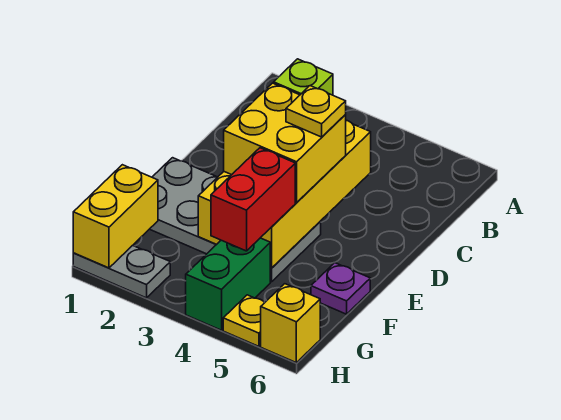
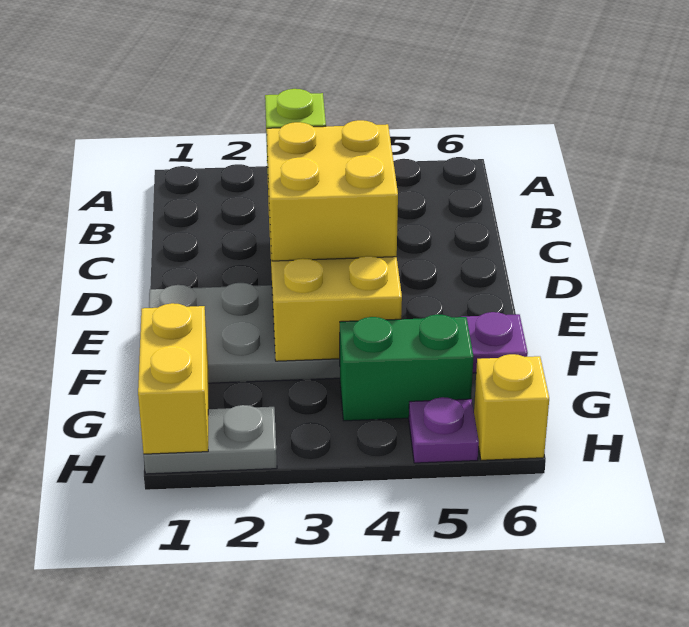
yellow 1x1 plate [286,86,346,137] -> none
red 1x2 brick [211,148,295,251] -> none
green 1x2 brick [186,238,270,330] -> green 1x2 brick turned to [340,314,473,421]
yellow 1x1 plate [223,295,265,346] -> purple 1x1 plate [409,397,479,463]

